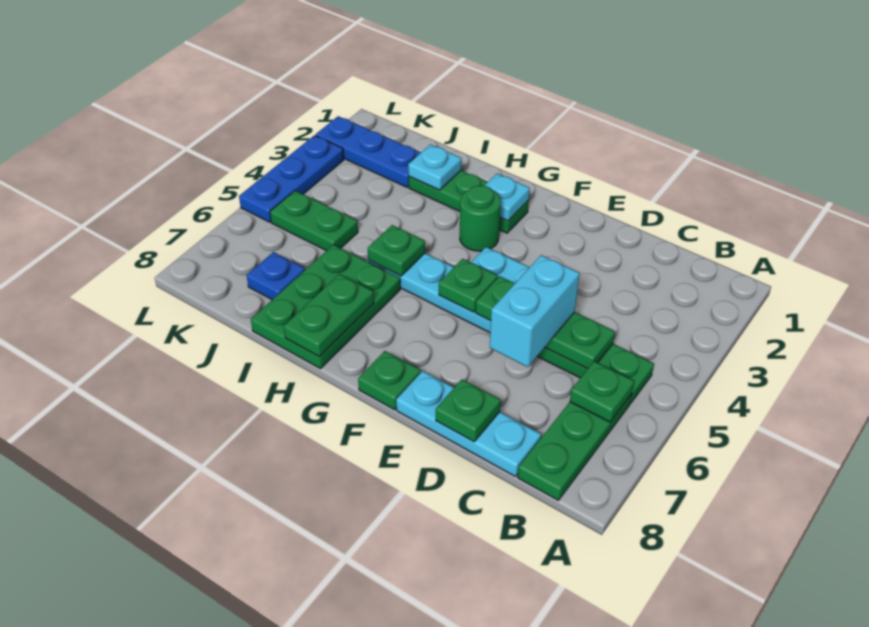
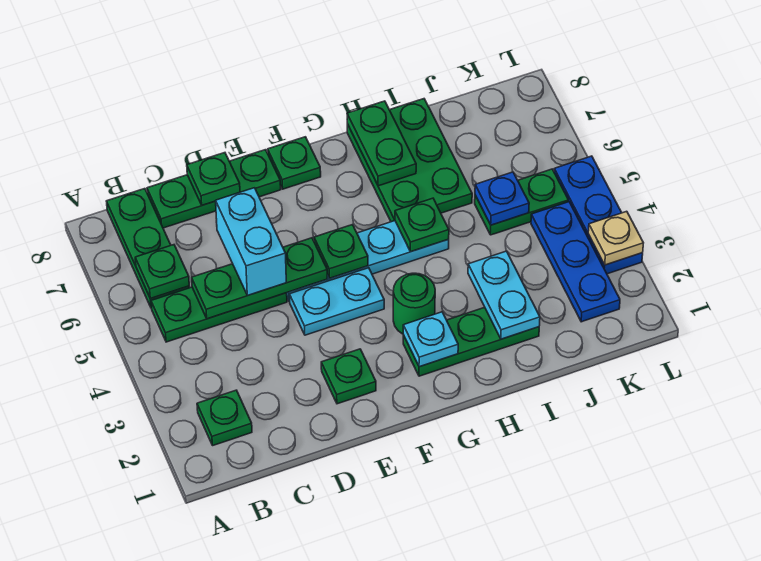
none -> green 1x1 plate [197,390,252,445]
cyan 1x3 plate [396,371,541,477] -> green 1x3 plate [147,150,281,228]
none -> green 1x1 plate [321,349,376,404]
cyan 1x1 plate [408,145,462,190] -> cyan 1x2 plate [468,251,540,339]
blue 1x3 plate [316,116,421,187] -> blue 1x3 plate turned to [531,202,620,322]
blue 1x1 plate [247,252,305,300] -> blue 1x1 plate moved to [475,172,529,225]
none -> tan 1x1 plate [588,211,643,265]

